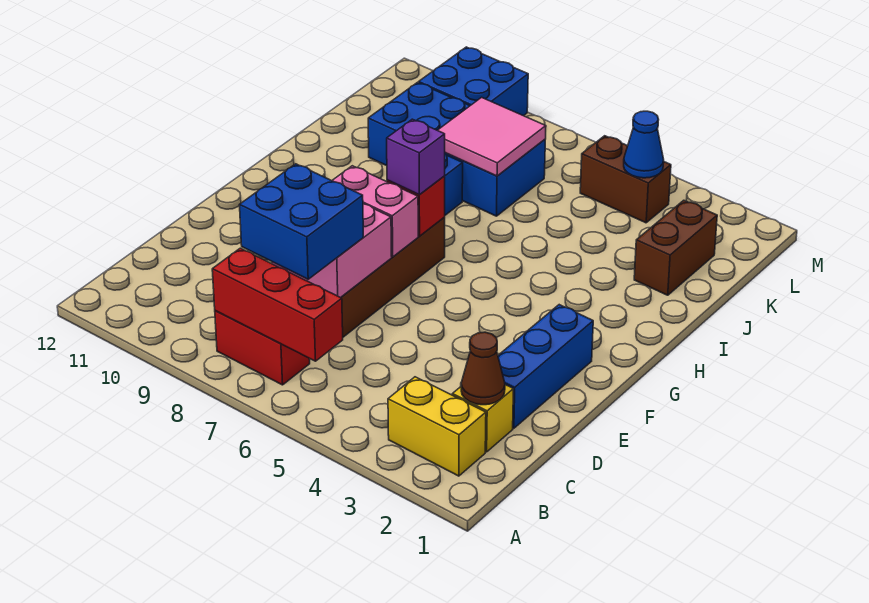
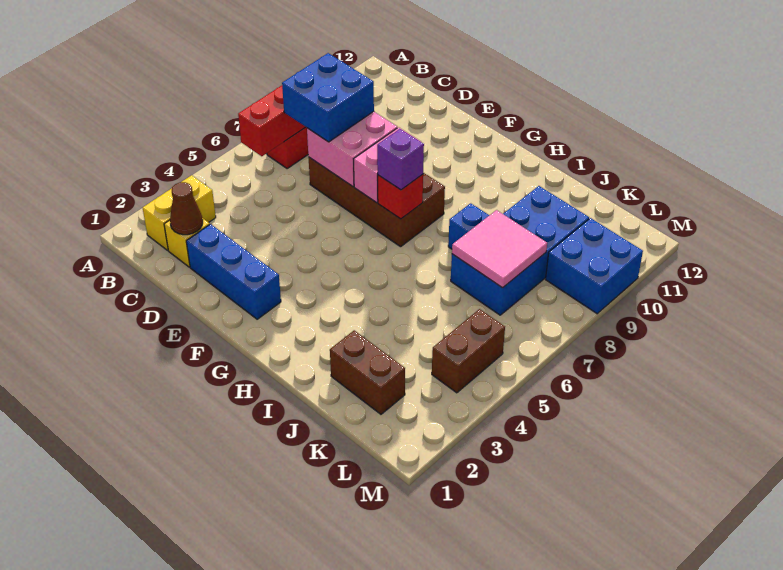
blue 1x1 cone [624,111,664,178] -> none

